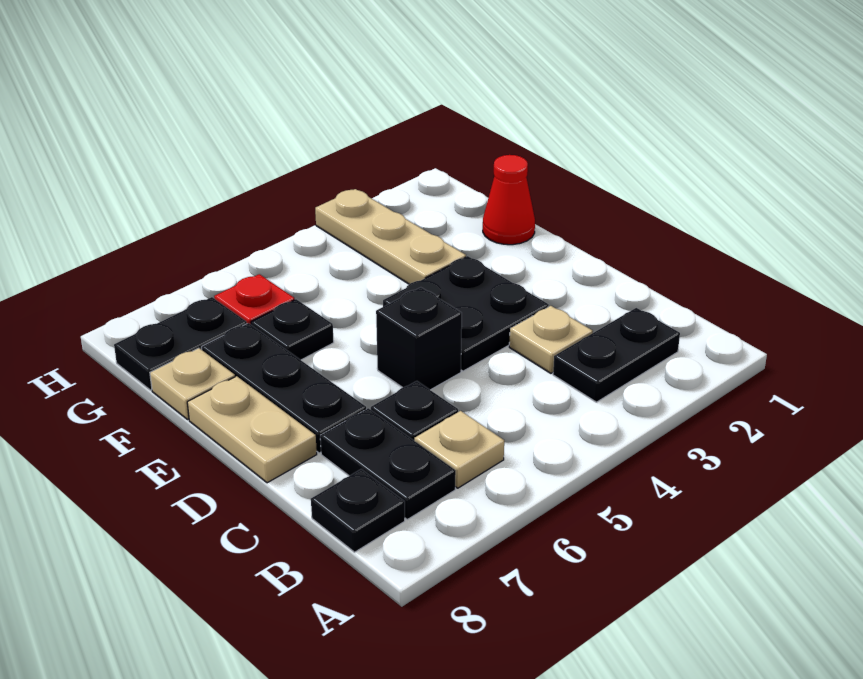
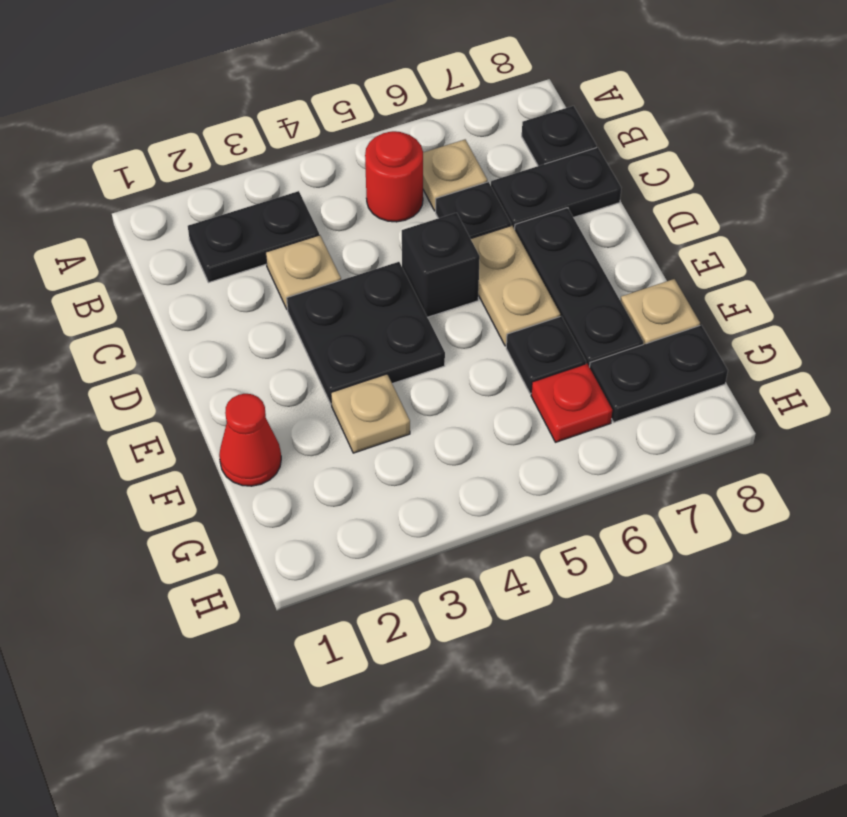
none -> red 1x1 round brick [365,131,423,222]
black 1x2 plate [320,408,456,519] -> black 1x2 plate turned to [491,147,621,229]
tan 1x2 plate [187,376,317,483] -> tan 1x2 plate moved to [471,226,560,346]
tan 1x3 plate [315,189,466,284] -> tan 1x1 plate [331,374,410,453]

